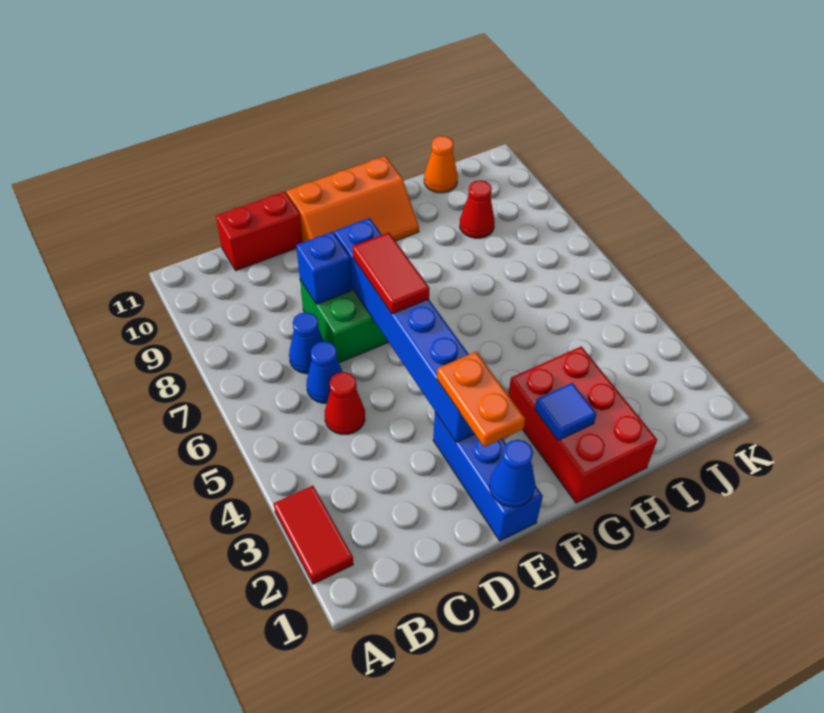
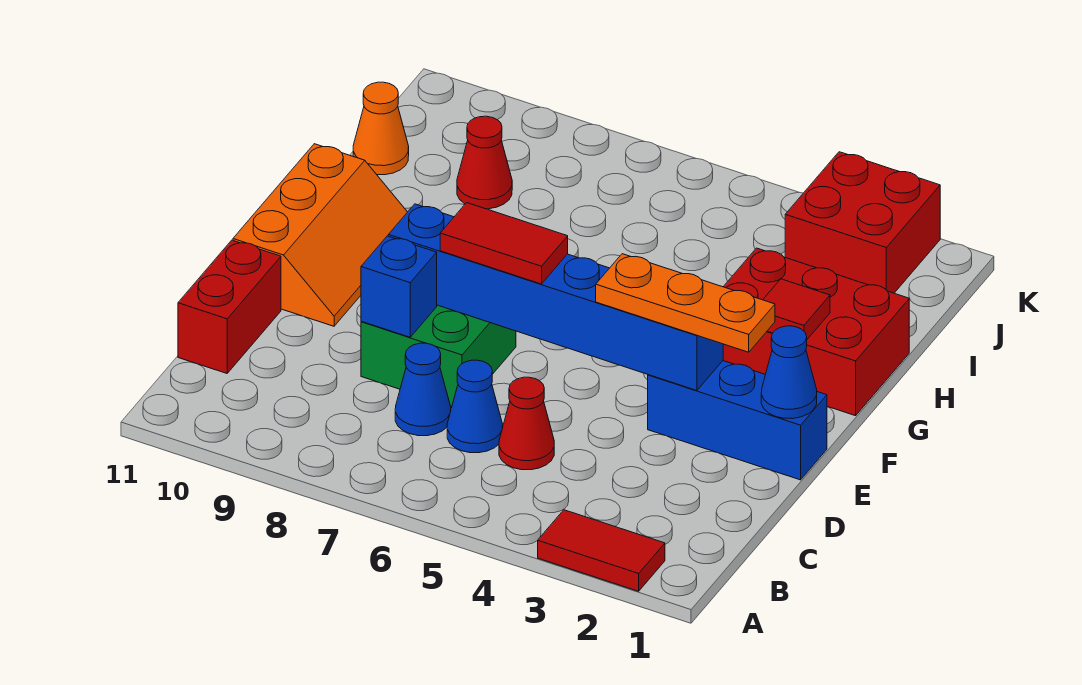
orange 1x2 plate [437,352,525,447] -> orange 1x3 plate [596,254,775,352]
blue 1x1 tile [535,383,597,440] -> red 1x1 tile [763,279,830,339]
none -> red 2x2 brick [785,152,940,293]

